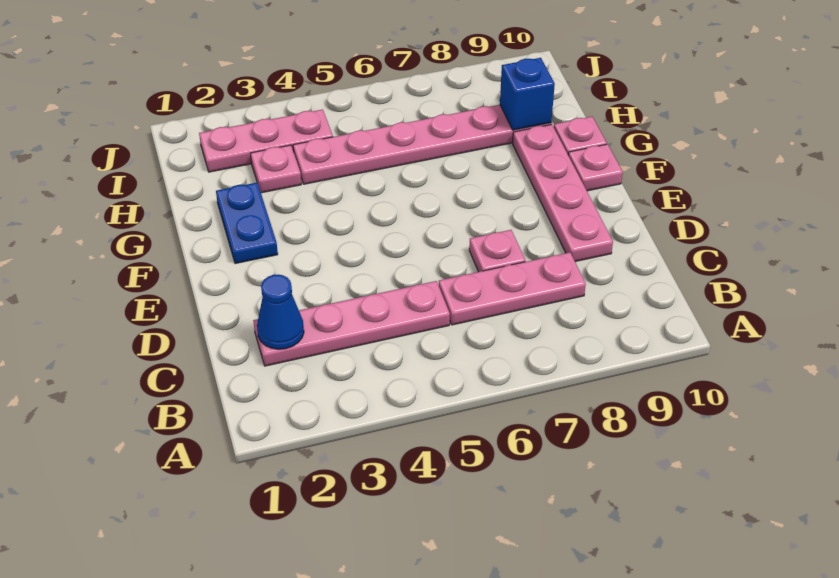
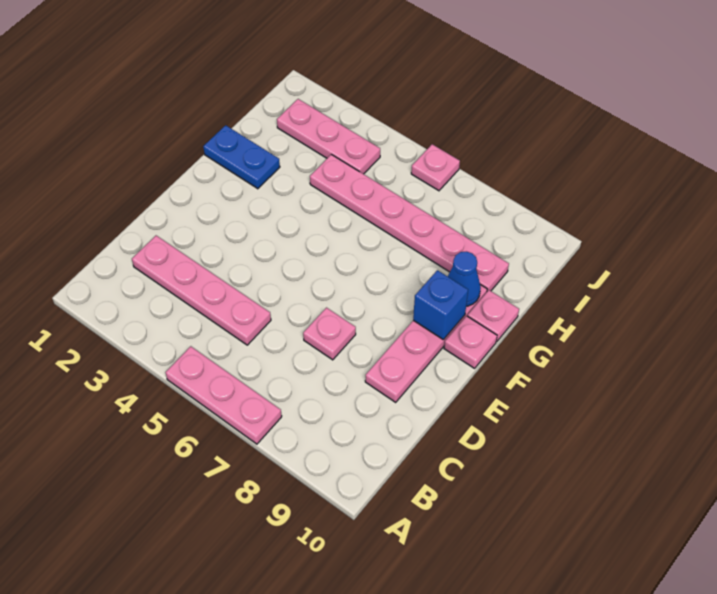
blue 1x1 cone [257,275,304,349] -> blue 1x1 cone moved to [448,251,481,306]
pink 1x3 plate [439,252,586,325] -> pink 1x3 plate moved to [166,346,282,444]
blue 1x2 plate [216,183,278,264] -> blue 1x2 plate turned to [203,125,280,189]
pink 1x1 plate [250,145,301,193] -> pink 1x1 plate moved to [411,144,460,191]
blue 1x1 brick [500,58,555,130] -> blue 1x1 brick moved to [413,270,468,340]

